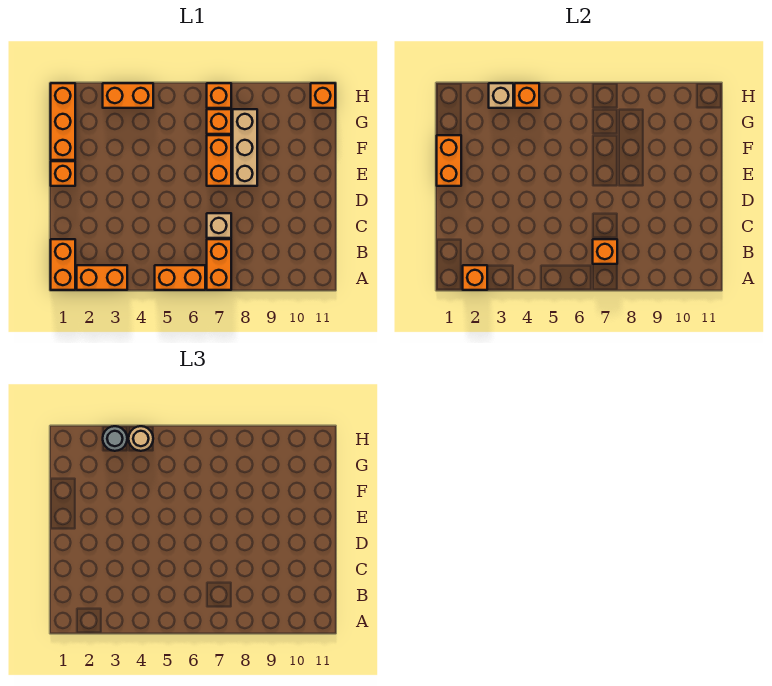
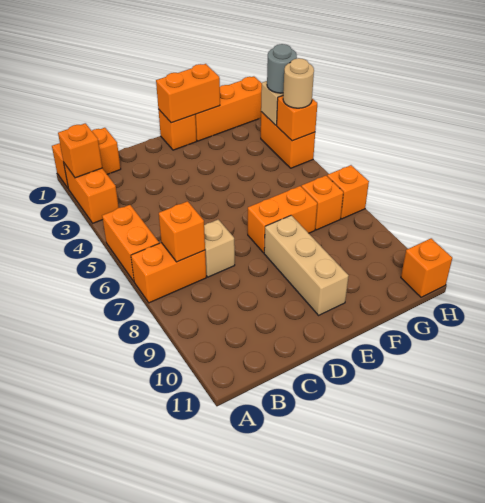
tan 1x3 brick [233,109,257,186] -> tan 1x3 brick turned to [264,215,349,315]

